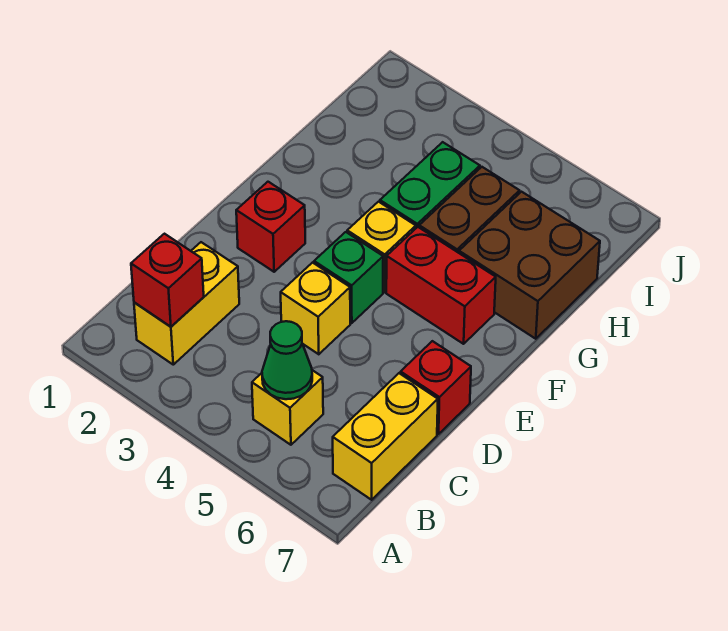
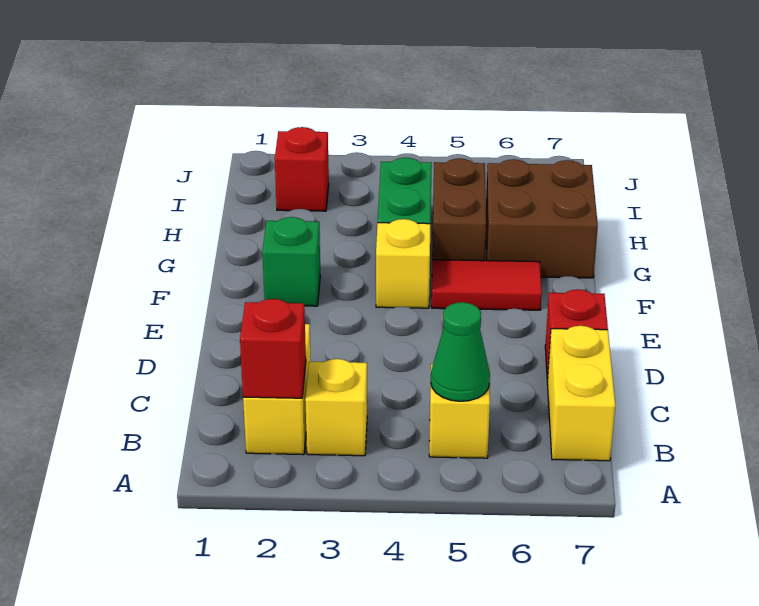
yellow 1x1 brick [281,263,350,354] -> yellow 1x1 brick moved to [305,359,367,456]
red 1x1 brick [236,182,305,272] -> red 1x1 brick moved to [275,127,329,211]
green 1x1 brick [314,232,383,323] -> green 1x1 brick moved to [262,217,320,306]
red 1x2 brick [386,227,496,344] -> red 1x2 tile [432,260,542,310]

